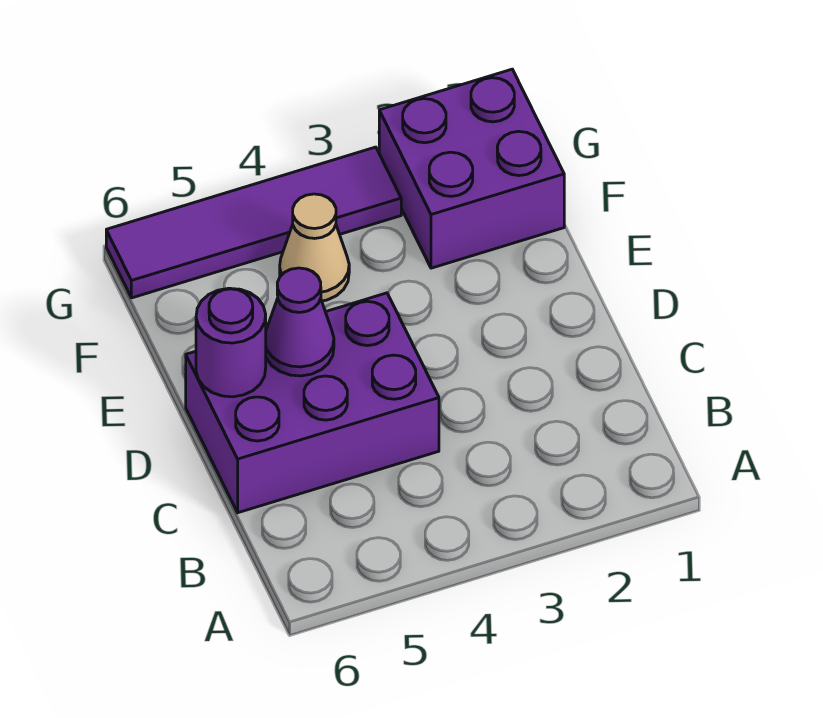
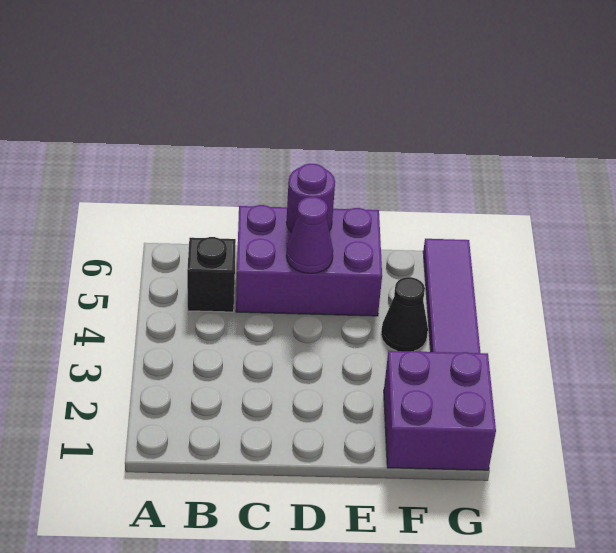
none -> black 1x1 brick [187,237,236,312]
purple 2x3 brick [186,293,439,513] -> purple 2x3 brick turned to [236,205,382,316]
tan 1x1 cone [280,194,349,301] -> black 1x1 cone [381,277,428,351]

